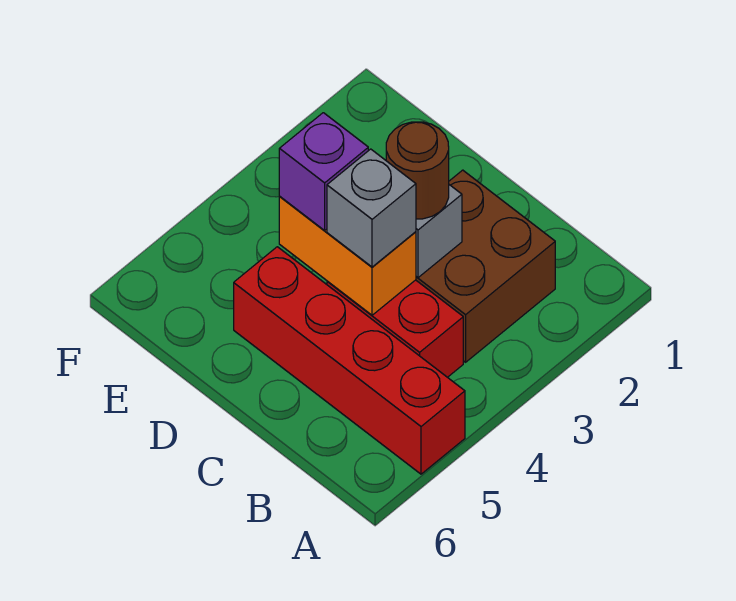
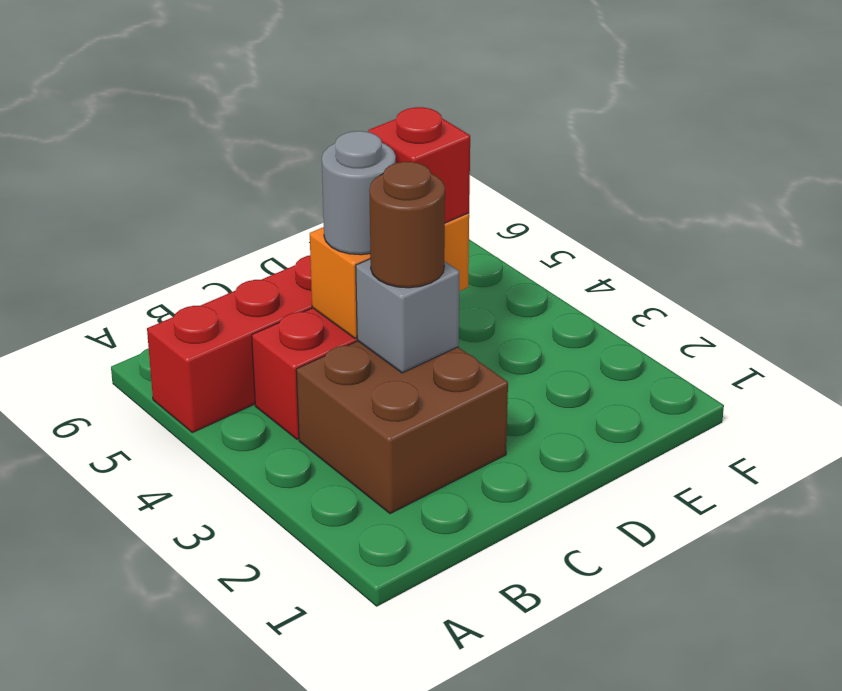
grey 1x1 brick [327,149,416,267] -> grey 1x1 round brick [322,131,396,255]
purple 1x1 brick [279,113,368,230] -> red 1x1 brick [368,107,470,223]

